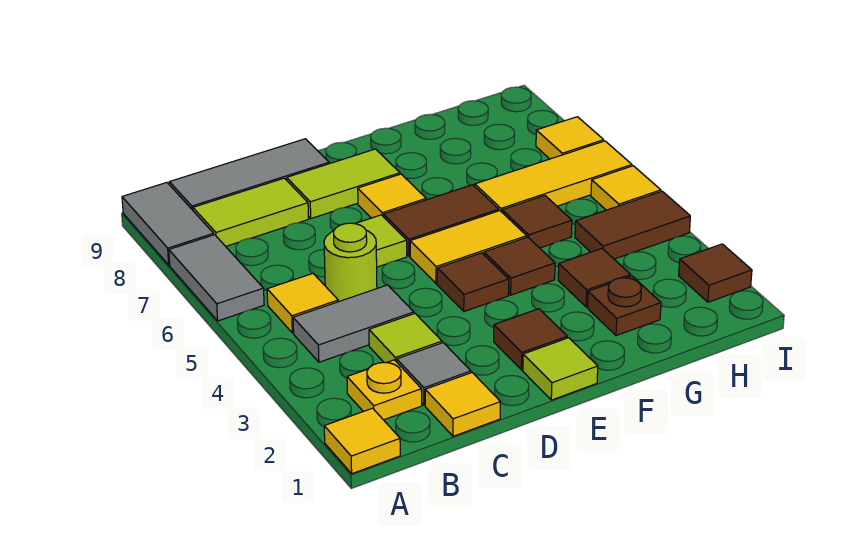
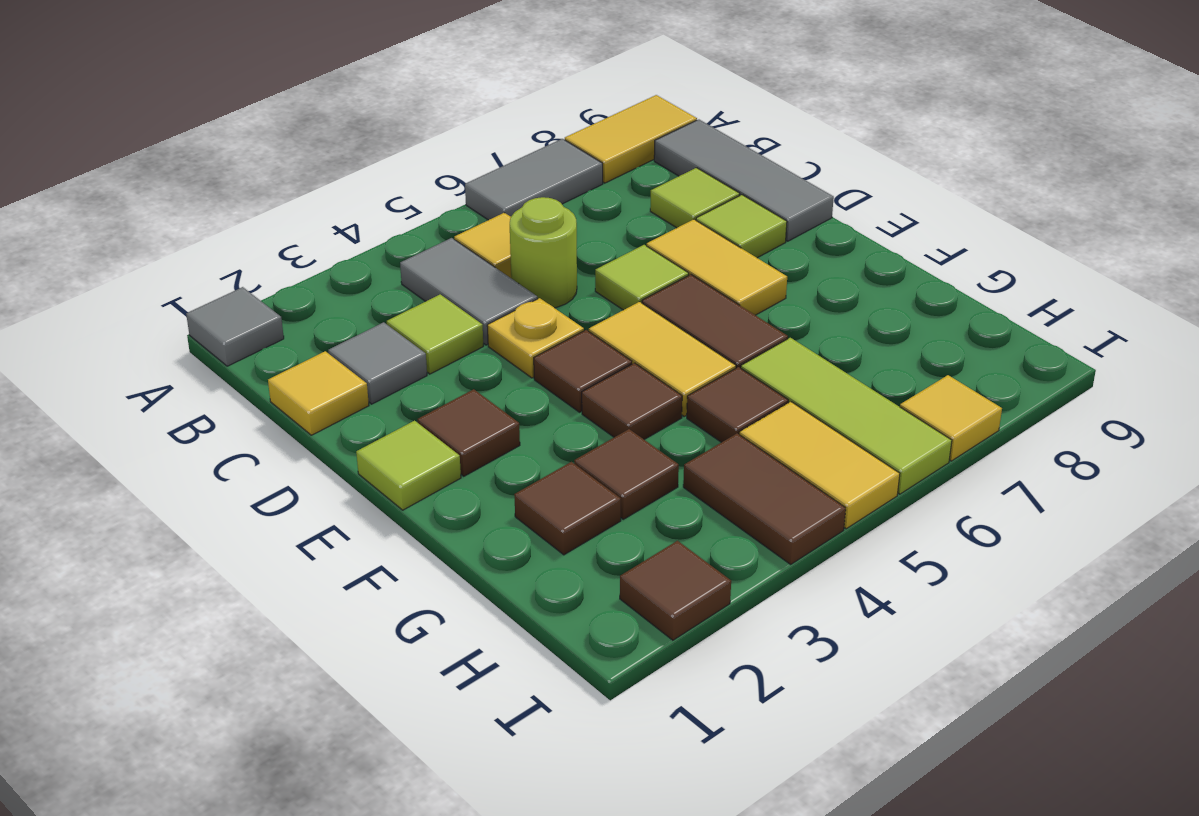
yellow 1x1 tile [324,408,400,474] -> grey 1x1 tile [186,287,284,366]
grey 1x2 tile [122,183,214,265] -> yellow 1x2 tile [565,95,697,183]
yellow 1x1 plate [347,360,422,420] -> yellow 1x1 plate moved to [487,298,584,378]
lime 1x2 tile [193,178,309,246] -> lime 1x1 tile [650,168,740,228]
lime 1x2 tile [287,149,400,218] -> lime 1x1 tile [696,195,787,258]
yellow 1x1 tile [358,174,426,218] -> yellow 1x2 tile [647,219,787,315]
brown 1x1 plate [588,276,661,336] -> brown 1x1 tile [514,462,621,555]
yellow 1x3 tile [475,141,632,212] -> lime 1x3 tile [741,338,952,494]
yellow 1x1 tile [591,166,661,210] -> yellow 1x2 tile [740,402,900,529]

